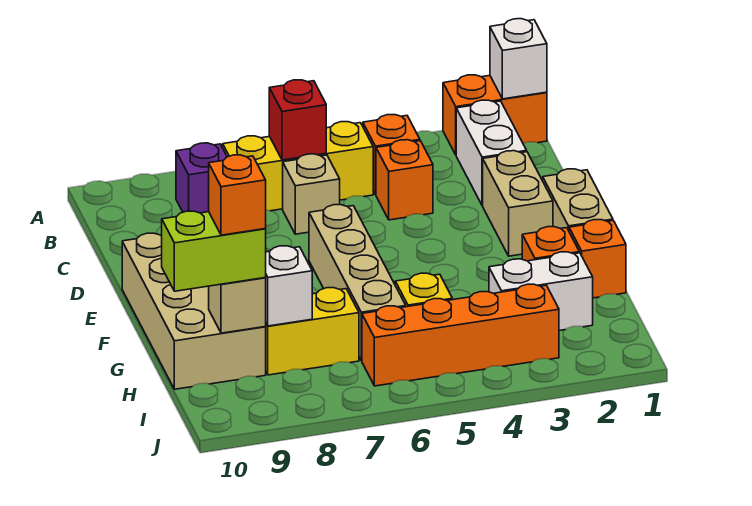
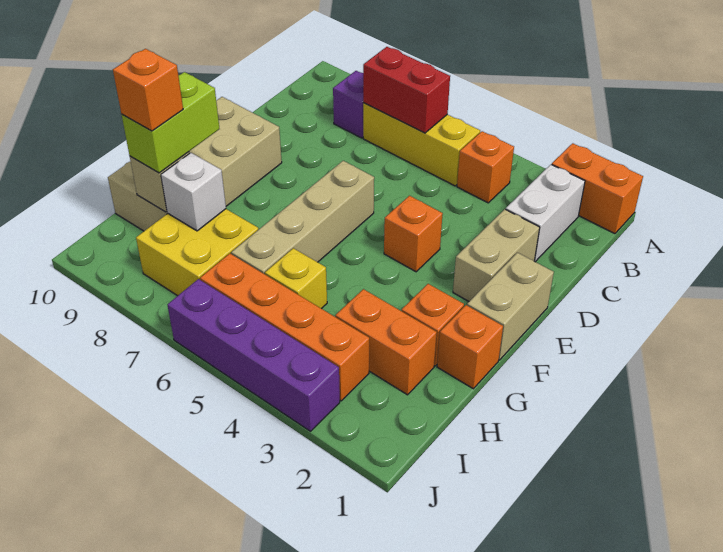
white 1x1 brick [490,19,547,99] -> none
red 1x1 brick [269,80,326,160] -> red 1x2 brick [363,47,450,133]
orange 1x1 brick [376,140,433,220] -> orange 1x1 brick moved to [384,196,443,272]
tan 1x1 brick [283,154,340,234] -> none
white 1x2 brick [489,252,593,330] -> orange 1x2 brick [335,289,437,395]
yellow 1x2 brick [265,288,359,375] -> yellow 2x2 brick [136,209,258,296]
lime 1x2 brick [162,211,266,291] -> lime 1x2 brick turned to [122,72,219,173]
none -> purple 1x4 brick [168,279,340,431]

